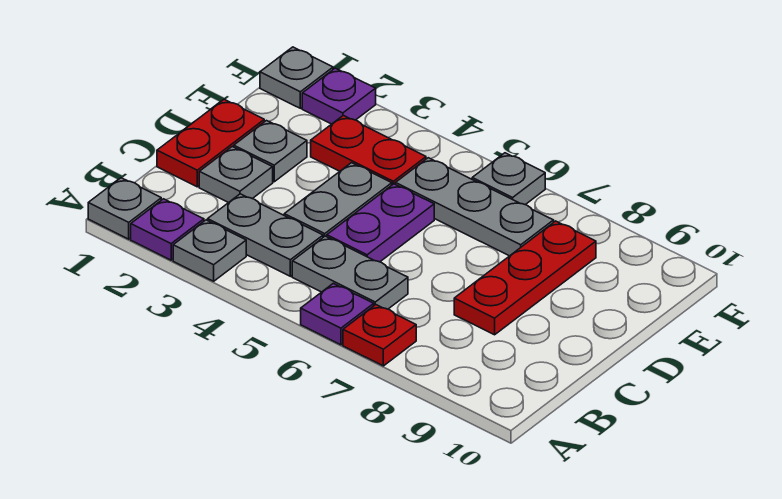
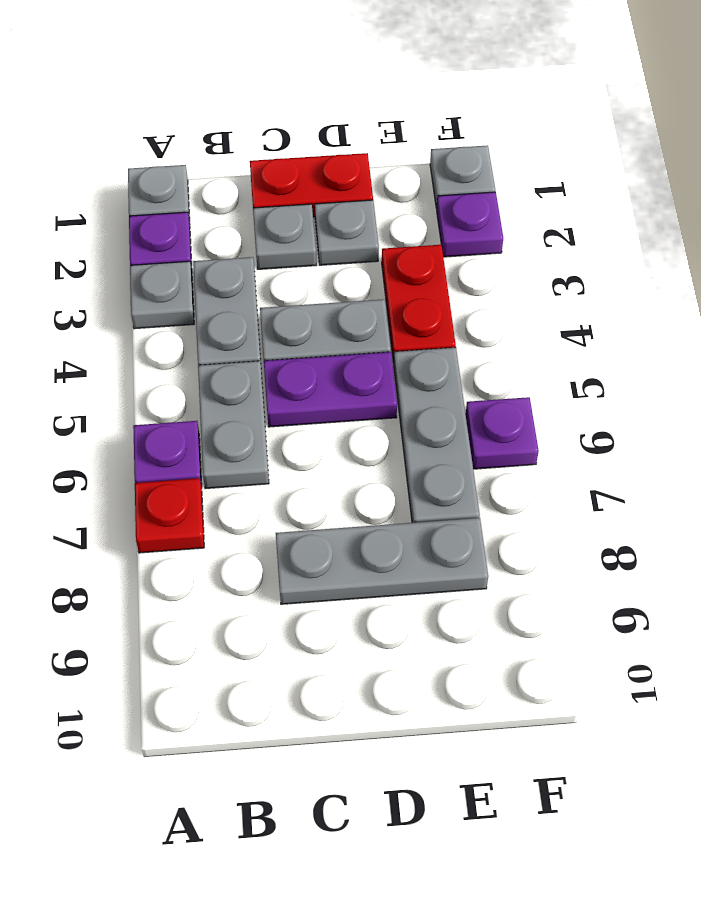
red 1x3 plate [454,221,596,335] -> grey 1x3 plate [276,518,488,604]
grey 1x1 plate [472,153,545,205] -> purple 1x1 plate [466,397,539,469]

